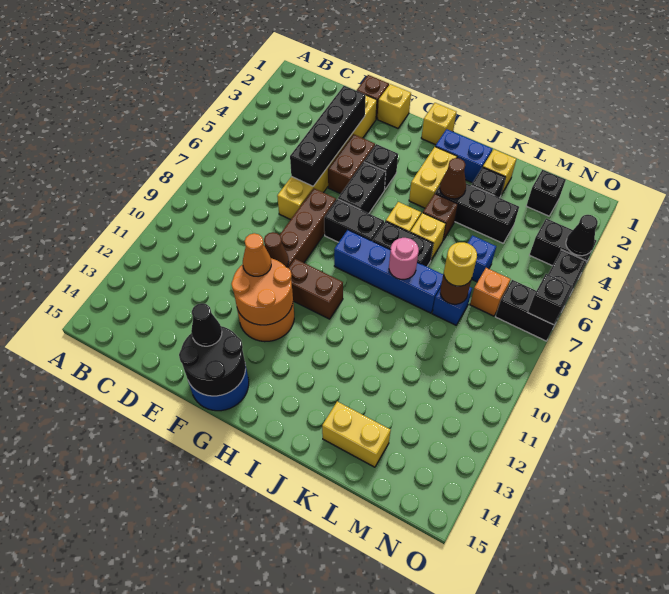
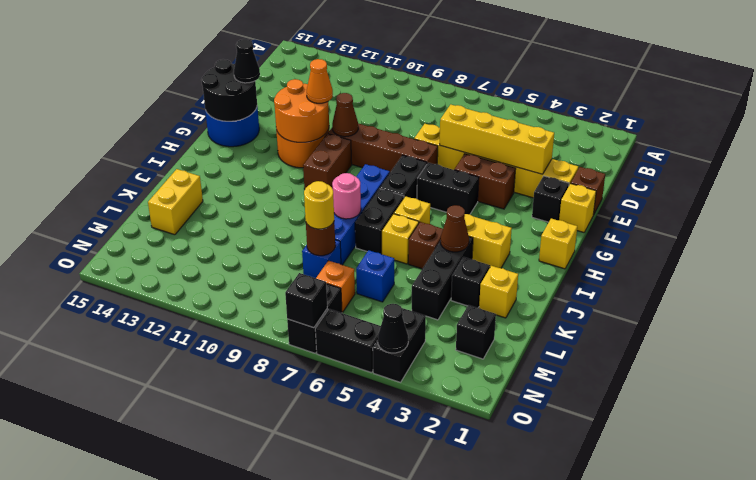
black 1x4 brick [290,86,366,186] -> yellow 1x4 brick [440,105,554,174]
black 1x1 brick [364,144,398,190] -> black 1x1 brick moved to [532,176,569,222]
blue 1x2 brick [435,129,492,183] -> none

